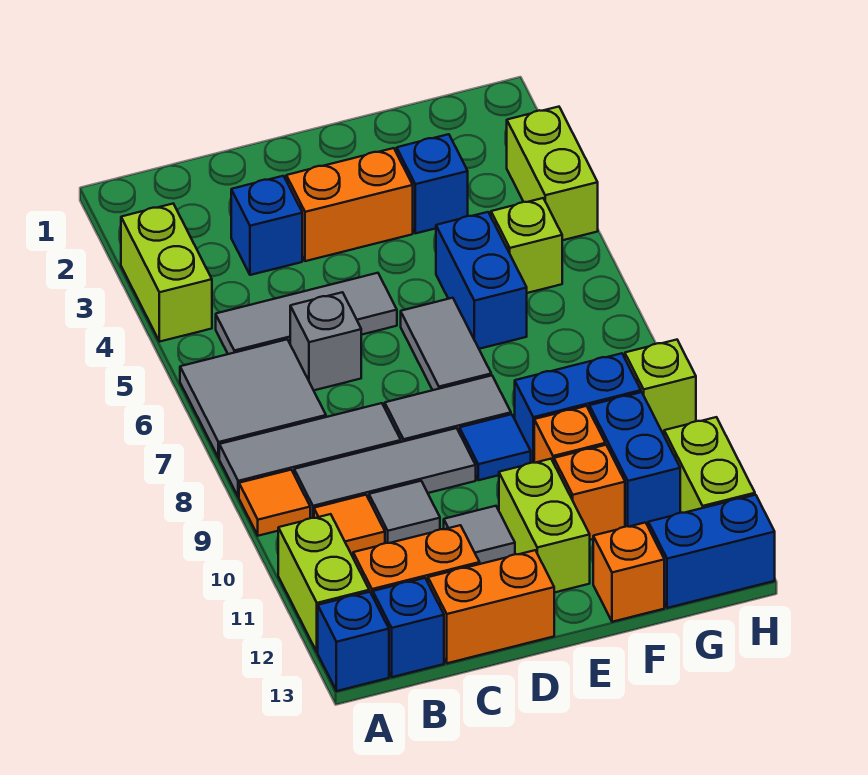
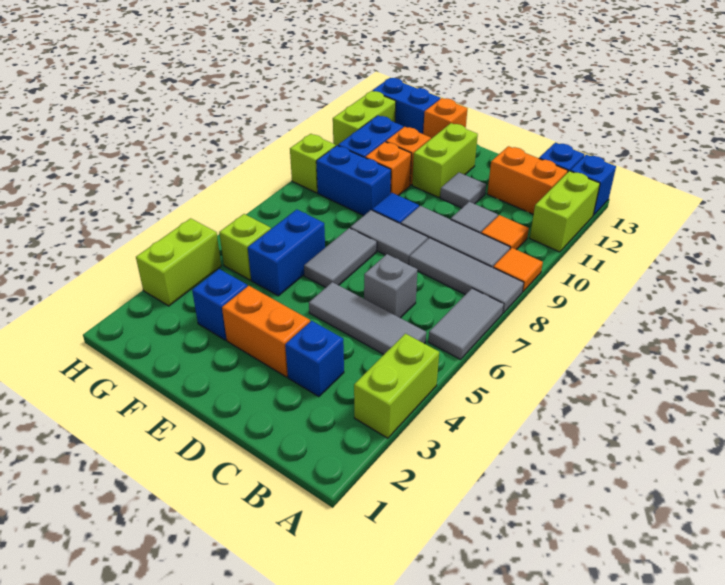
grey 2x2 tile [180,339,326,458] -> grey 1x2 tile [428,288,504,359]
orange 1x2 brick [428,550,554,663] -> none

